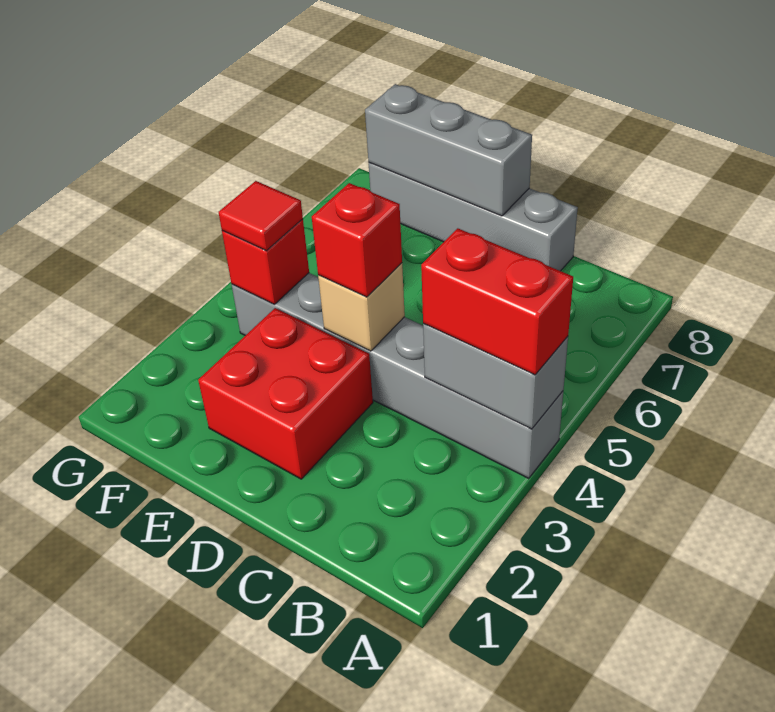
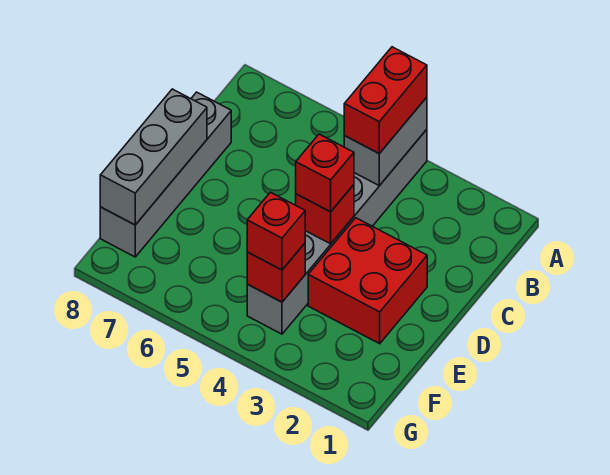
tan 1x1 brick [318,263,405,351] -> red 1x1 brick [296,185,354,244]
red 1x1 tile [219,181,303,251] -> red 1x1 brick [247,192,305,270]

